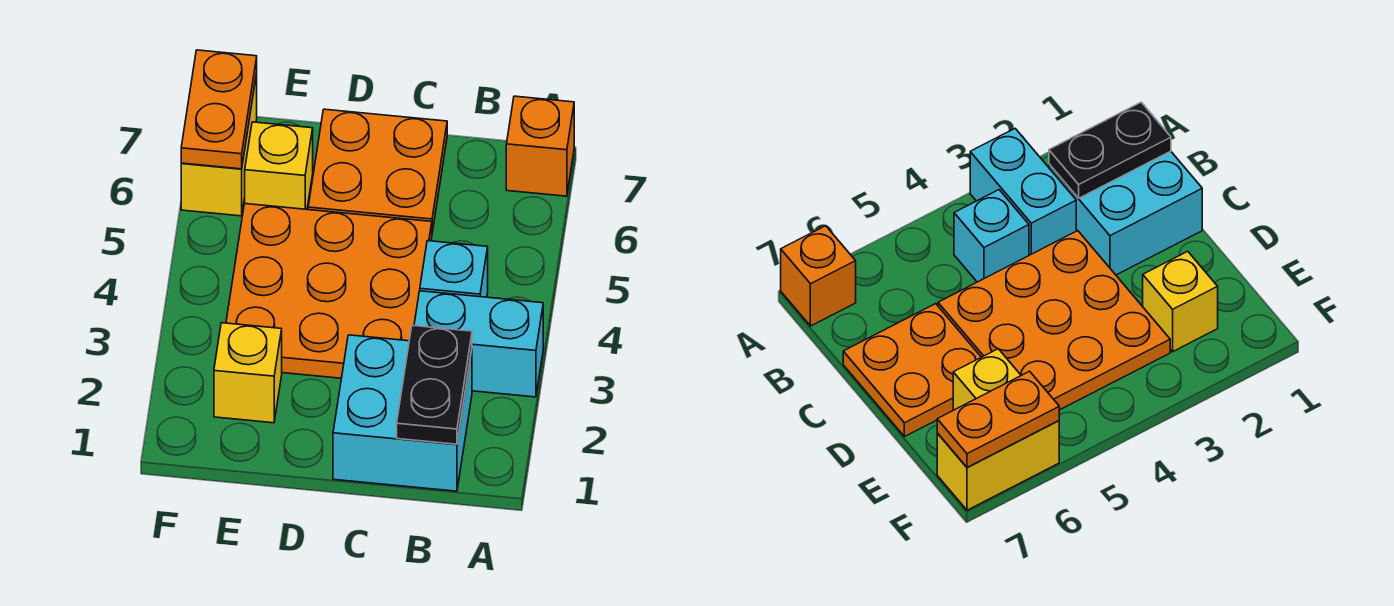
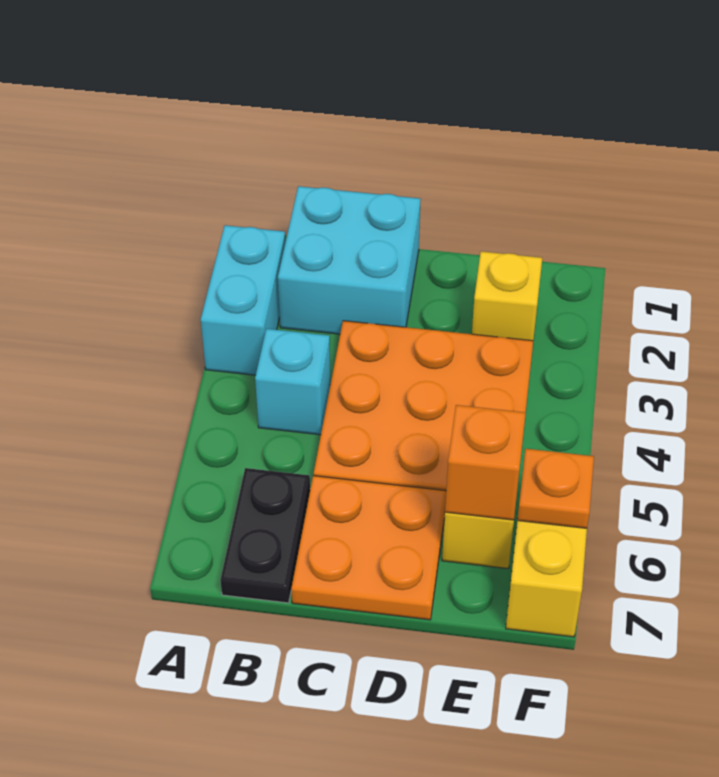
cyan 1x2 brick [414,291,543,397] -> cyan 1x2 brick turned to [201,225,285,375]
orange 1x1 brick [506,96,574,196] -> orange 1x1 brick moved to [445,405,526,520]
black 1x2 plate [397,325,472,444] -> black 1x2 plate moved to [220,468,310,603]
orange 1x2 plate [181,50,257,169] -> orange 1x1 plate [518,449,594,528]

